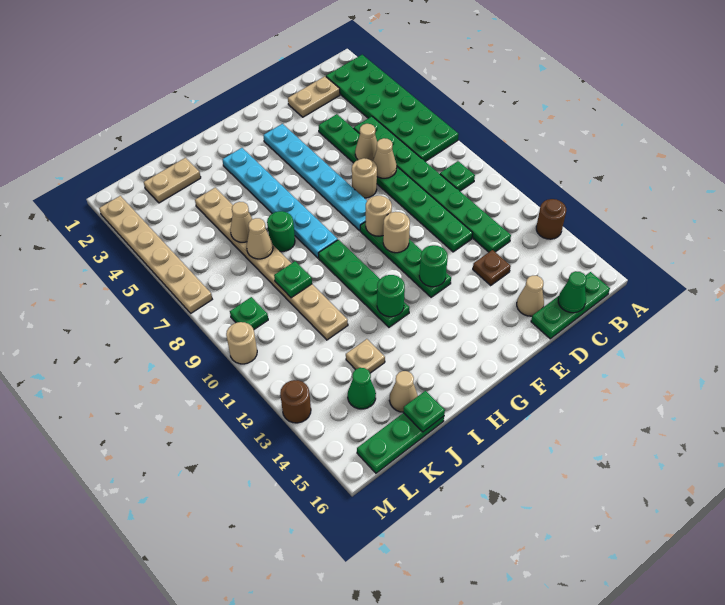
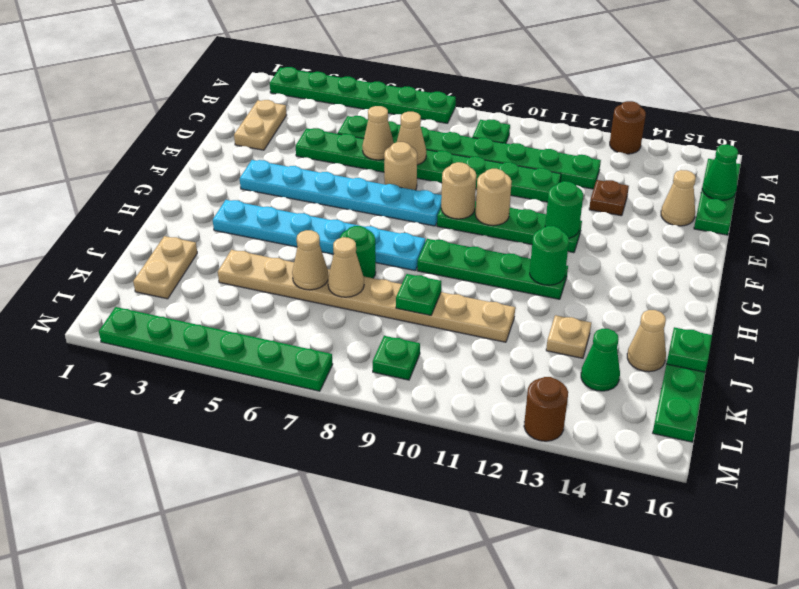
green 2x6 plate [326,55,459,161] -> green 1x6 plate [270,67,456,123]
tan 1x6 plate [99,196,212,313] -> green 1x6 plate [99,307,333,391]
tan 1x1 round brick [226,322,257,364] -> none

